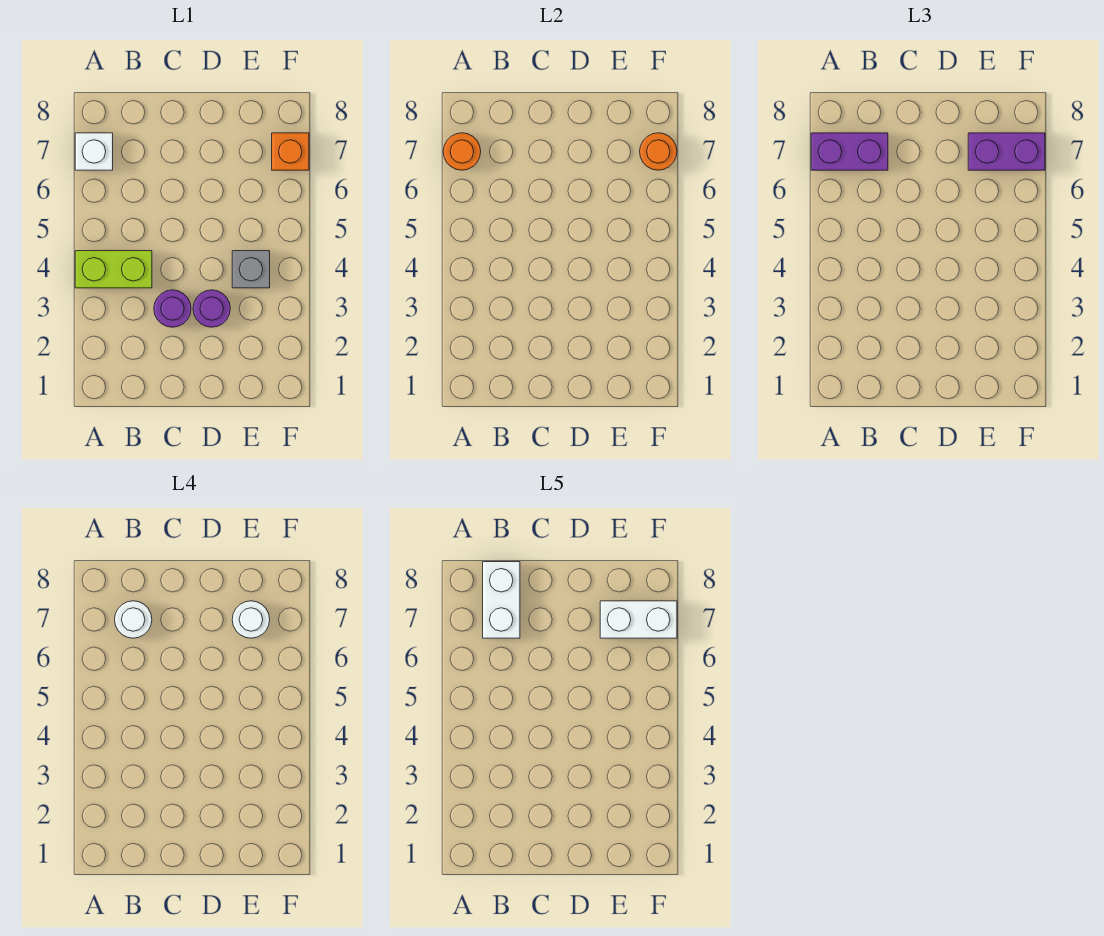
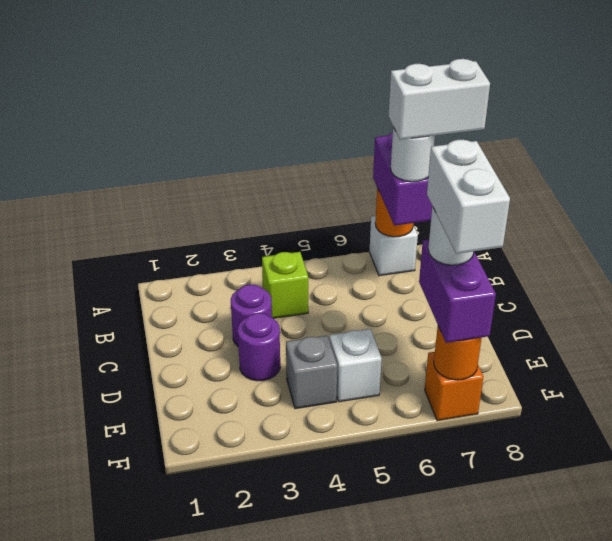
lime 1x2 brick [75,251,152,288] -> lime 1x1 brick [262,252,308,318]
none -> white 1x1 brick [330,329,382,402]

